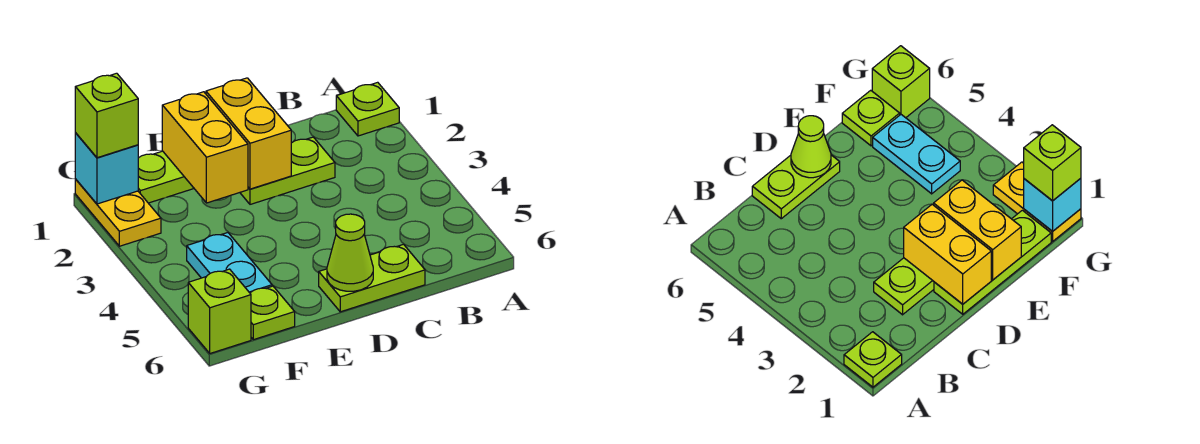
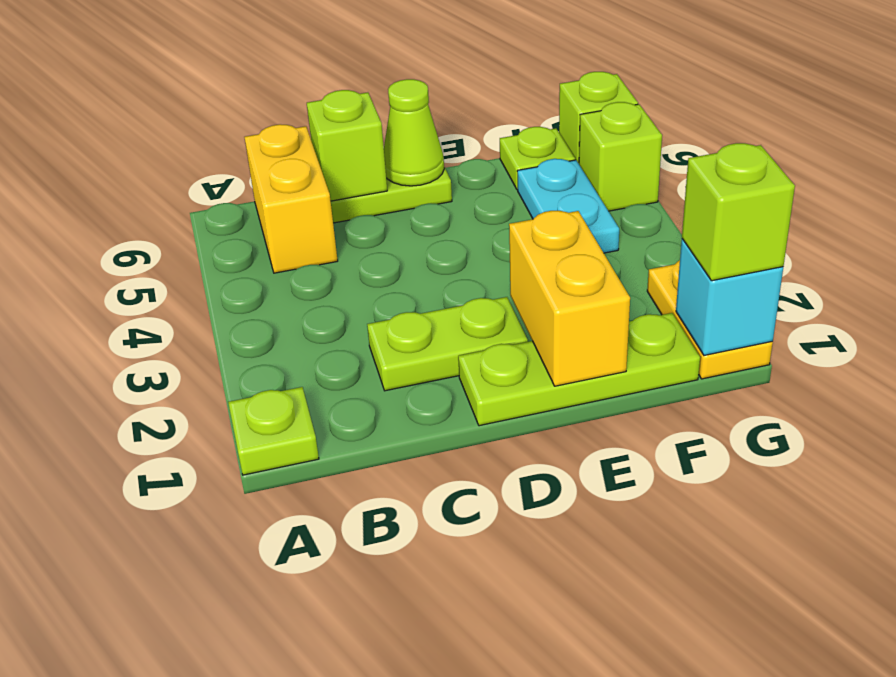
none -> lime 1x1 brick [307,90,387,201]
yellow 1x2 brick [206,78,291,189] -> yellow 1x2 brick moved to [244,124,338,273]
none -> lime 1x1 brick [579,102,662,211]

